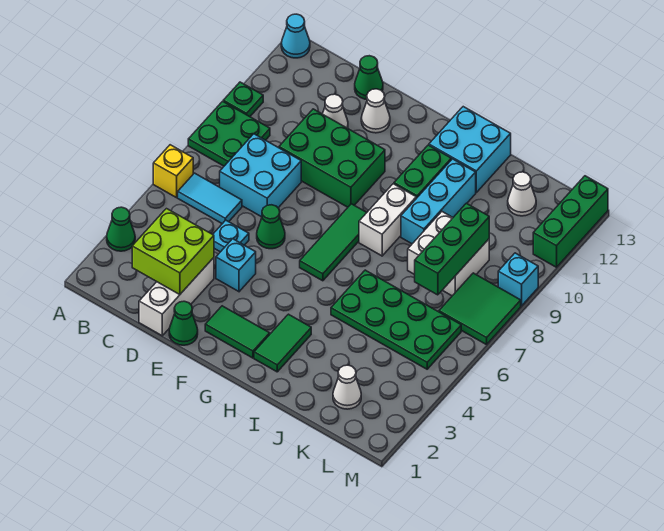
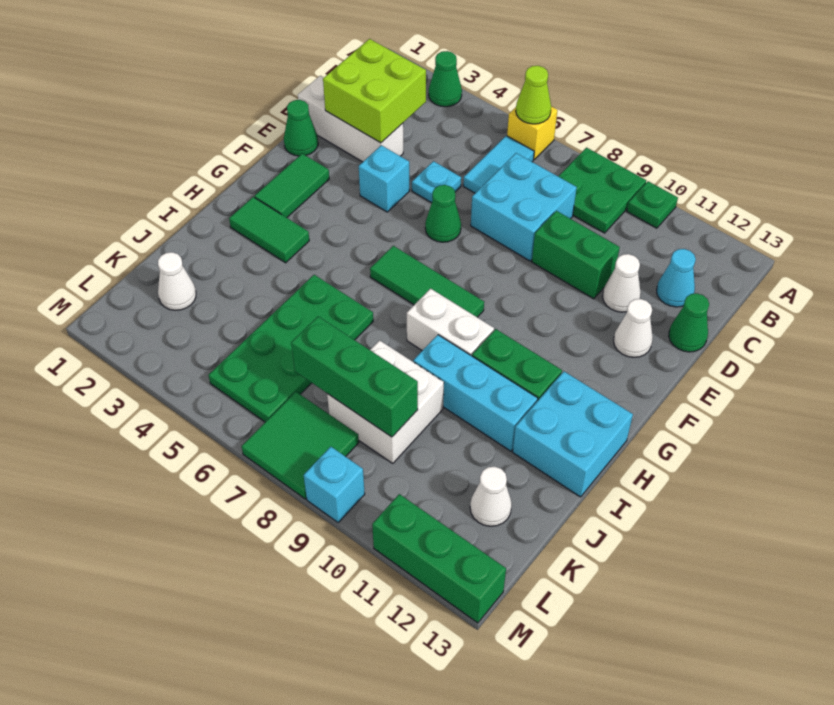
none -> lime 1x1 cone [516,66,551,124]
cyan 1x1 cone [281,14,310,58] -> cyan 1x1 cone moved to [657,249,696,307]
green 2x3 brick [279,109,385,207] -> green 1x2 brick [532,211,620,299]

